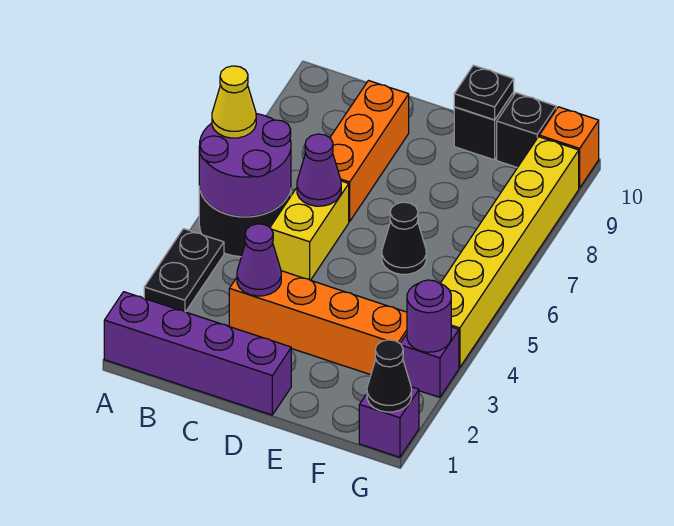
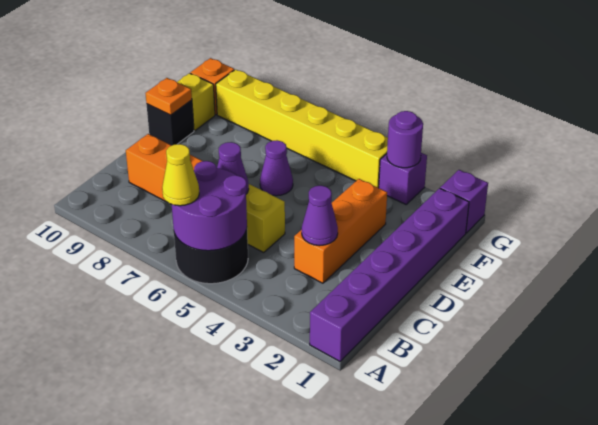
purple 1x4 brick [104,292,291,415] -> purple 1x6 brick [310,188,469,361]
black 1x2 plate [144,229,224,312] -> none
orange 1x4 brick [229,271,407,375] -> orange 1x3 brick [294,179,387,283]
black 1x1 cone [382,202,426,274] -> purple 1x1 cone [260,140,293,196]
black 1x1 plate [454,65,514,120] -> orange 1x1 plate [145,78,192,115]
black 1x1 brick [497,93,556,168] -> yellow 1x1 brick [177,73,215,131]
black 1x1 cone [367,340,411,412] -> none

